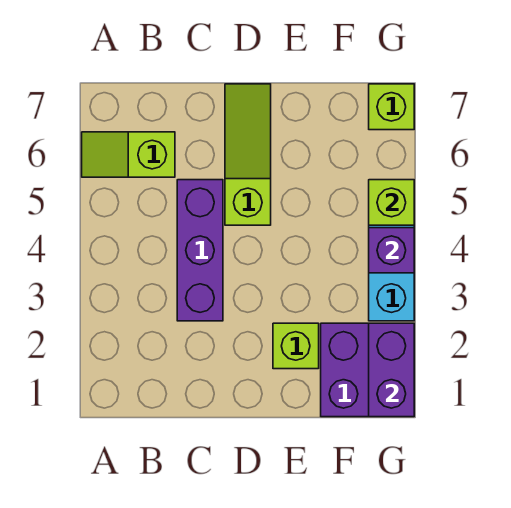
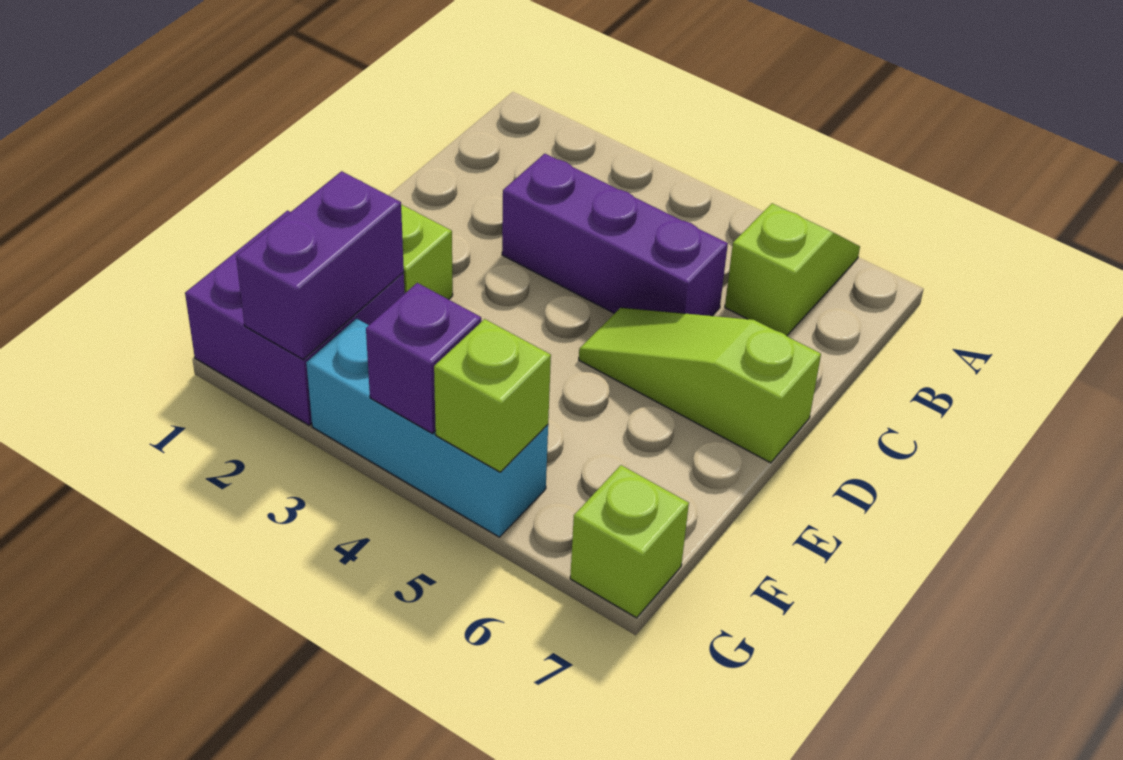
lime 1x3 slope [225,84,271,225] -> lime 1x3 slope turned to [579,308,821,463]
purple 1x2 brick [369,323,414,417] -> purple 1x2 brick turned to [236,171,404,359]

